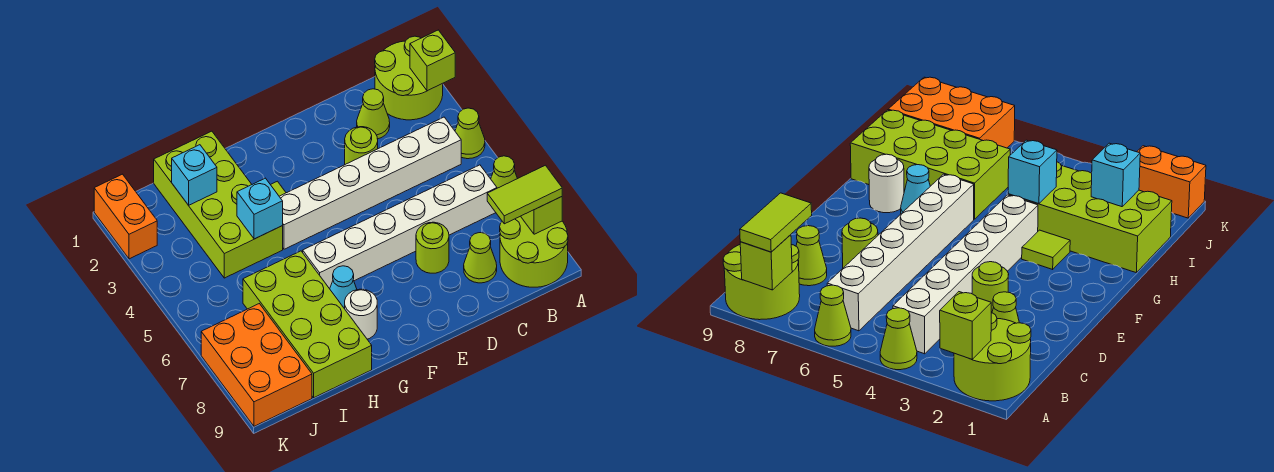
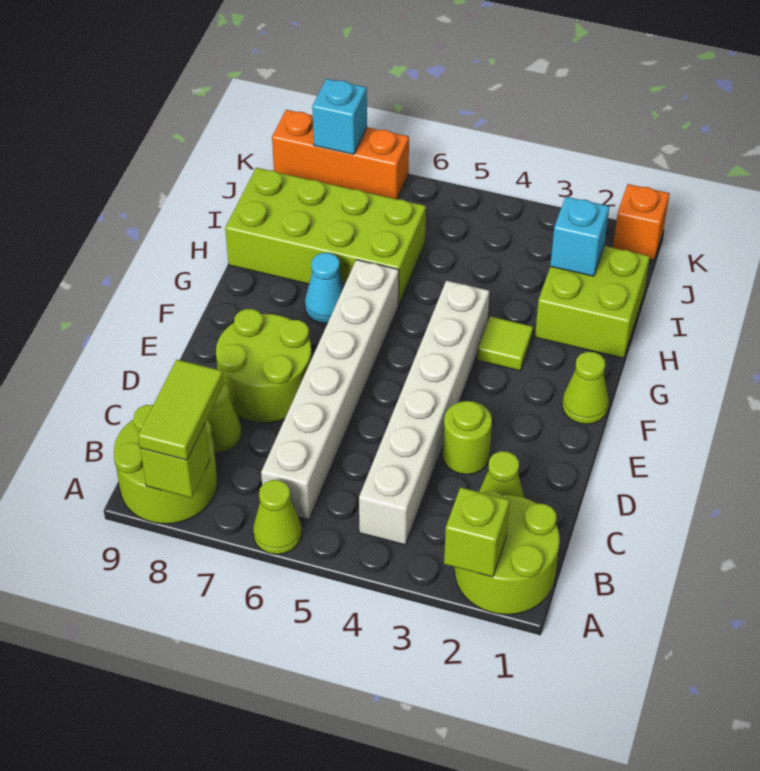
lime 1x1 cone [455,108,485,159] -> lime 1x1 cone moved to [562,352,609,424]
lime 1x1 round brick [416,222,449,273] -> lime 2x2 round brick [216,309,312,423]
white 1x1 round brick [345,289,377,339] -> none
lime 2x4 brick [154,131,283,278] -> lime 2x2 brick [535,246,650,358]
cyan 1x1 brick [237,178,283,239] -> cyan 1x1 brick moved to [312,79,367,154]
orange 2x3 brick [201,304,312,426] -> orange 1x3 brick [272,110,409,199]
orange 1x2 brick [94,174,157,259] -> orange 1x1 brick [613,184,670,260]

